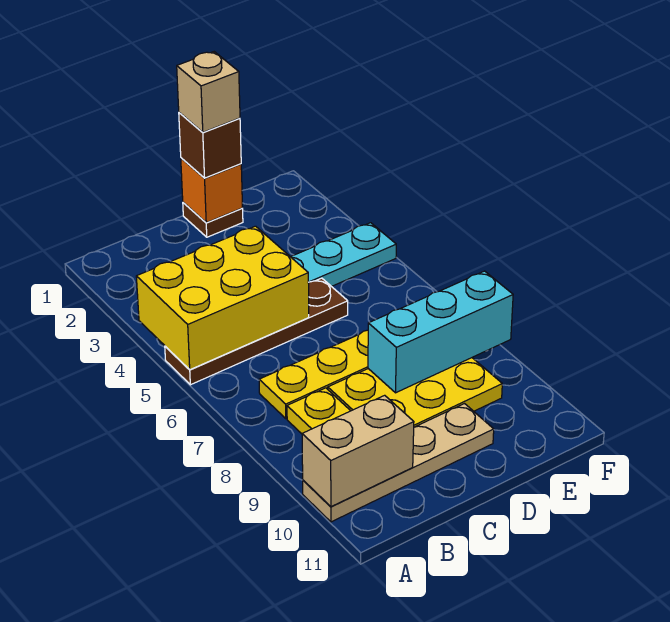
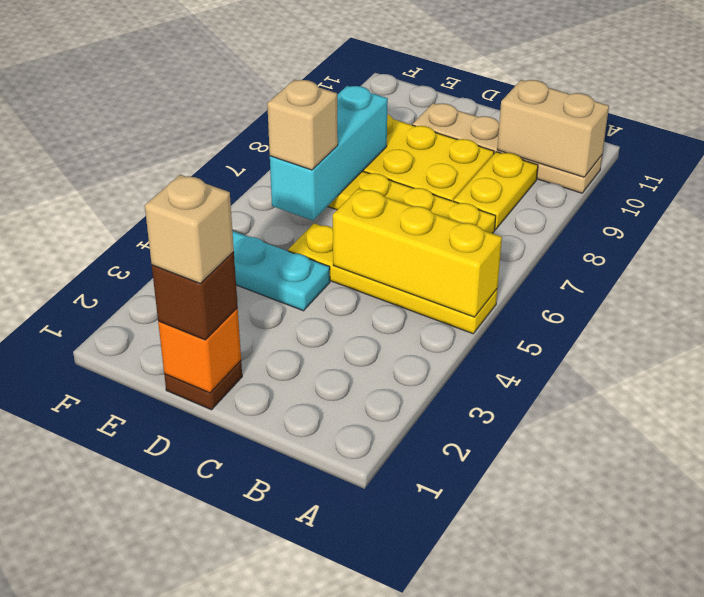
yellow 2x3 brick [136,226,309,370] -> yellow 1x3 brick [333,188,502,317]
brown 1x4 plate [165,278,348,385] -> yellow 1x4 plate [288,223,497,334]
cyan 1x3 brick [368,271,513,393] -> cyan 1x3 brick turned to [270,86,388,220]
none -> tan 1x1 brick [267,80,338,170]

